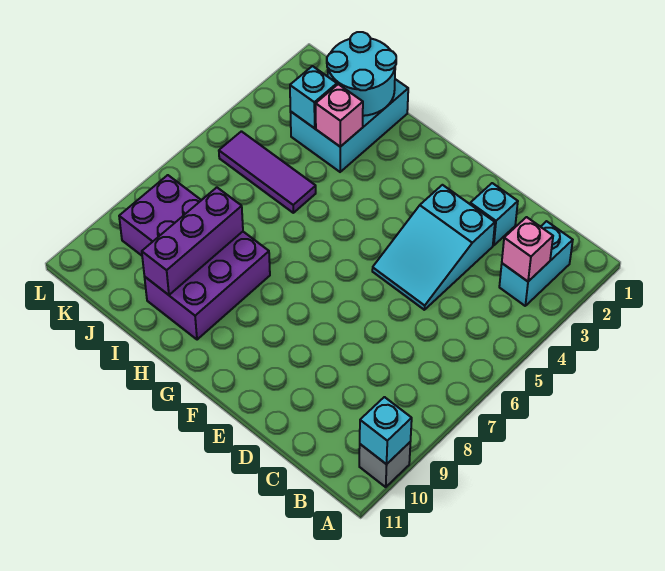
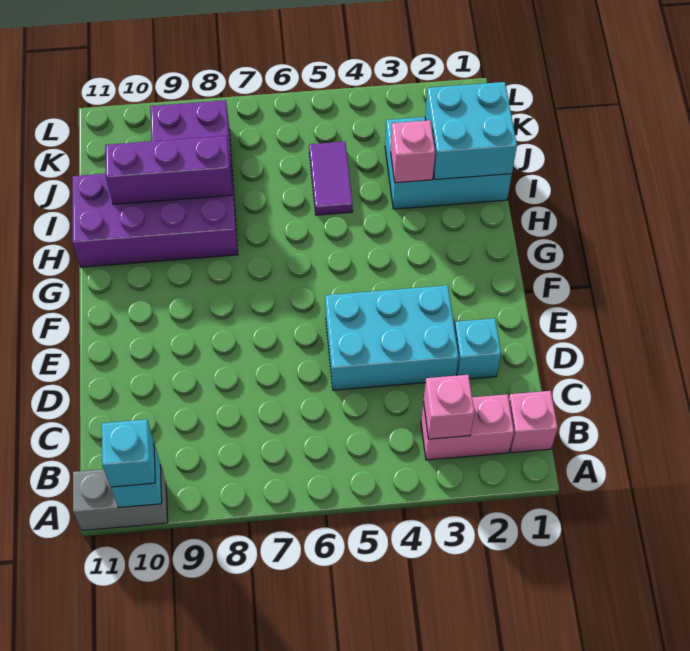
grey 1x1 brick [359,442,410,487] -> grey 1x2 brick [73,465,168,531]
none -> pink 1x1 brick [509,391,558,453]
cyan 1x2 brick [499,221,573,306] -> pink 1x2 brick [421,394,514,460]
cyan 2x3 slope [372,185,495,310] -> cyan 2x3 brick [325,285,459,390]
purple 2x3 brick [144,232,270,340] -> purple 2x4 brick [72,166,238,267]
cyan 2x2 round brick [327,32,396,116] -> cyan 2x2 brick [425,82,517,180]
purple 1x3 tile [219,131,316,213] -> purple 1x2 tile [309,142,353,215]
cyan 1x1 brick [290,66,337,128] -> cyan 1x1 brick moved to [102,419,155,487]

